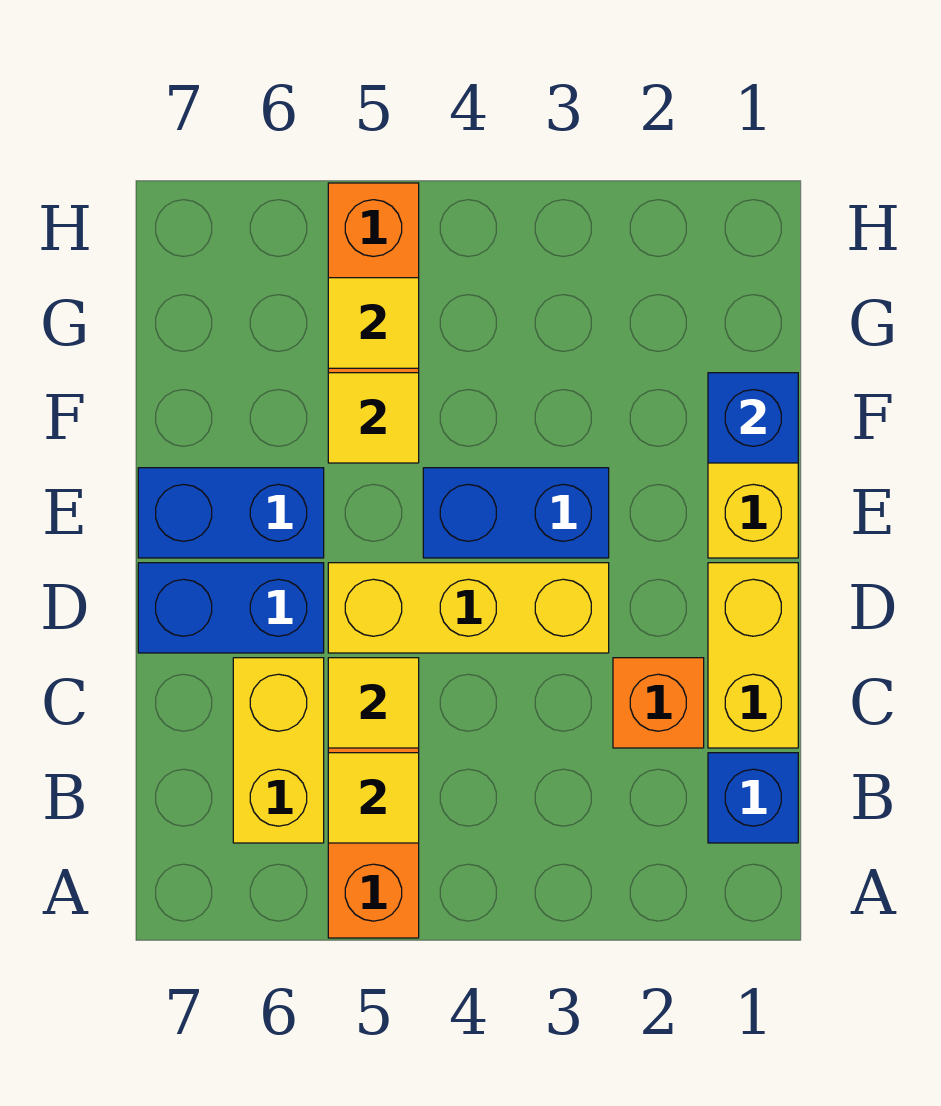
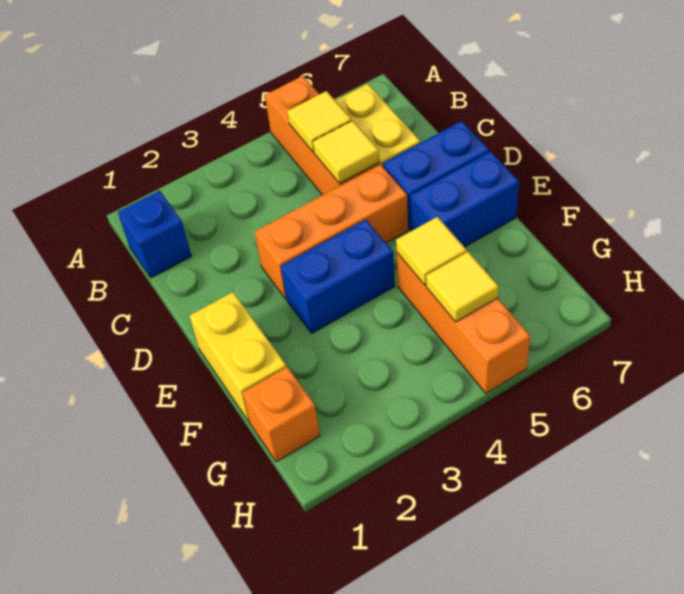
yellow 1x2 brick [708,563,798,748] -> none
orange 1x1 brick [613,658,704,748] -> orange 1x1 brick moved to [242,367,320,462]
yellow 1x3 brick [328,563,609,653] -> orange 1x3 brick [255,164,408,299]
blue 1x1 brick [708,373,798,463] -> none

